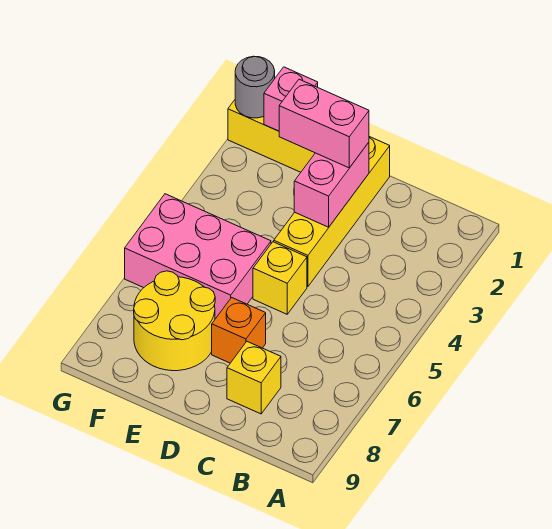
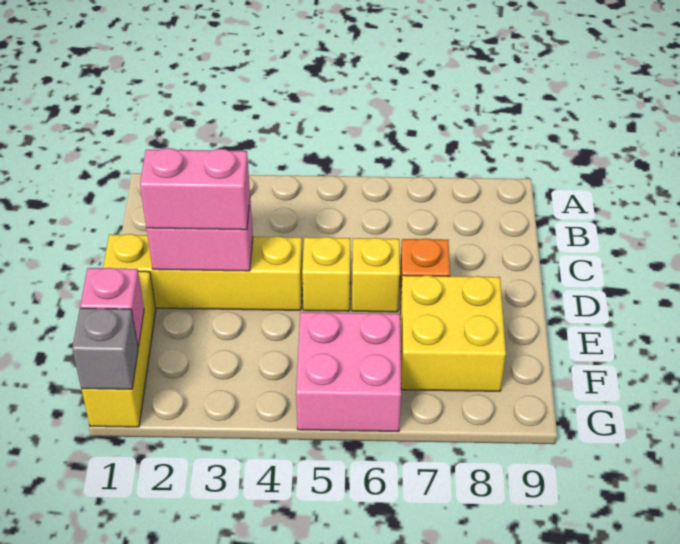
yellow 1x1 brick [227,342,281,414] -> yellow 1x1 brick moved to [352,238,400,312]
pink 1x2 brick [279,79,369,168] -> pink 1x2 brick turned to [140,148,250,230]
pink 2x3 brick [125,194,271,319] -> pink 2x2 brick [296,312,401,431]
yellow 2x2 round brick [134,271,215,371] -> yellow 2x2 brick [400,275,506,391]
grey 1x1 round brick [235,56,275,118] -> grey 1x1 brick [72,308,138,389]

